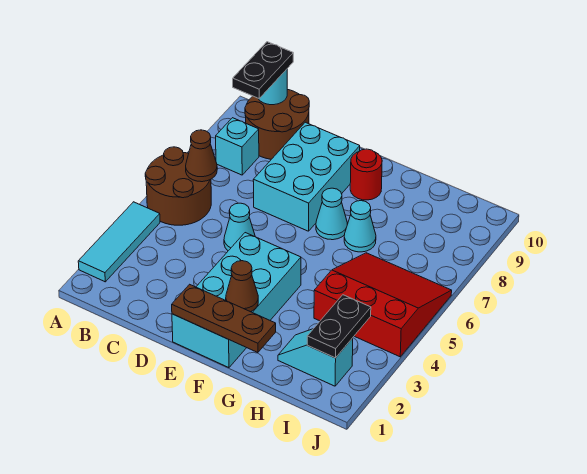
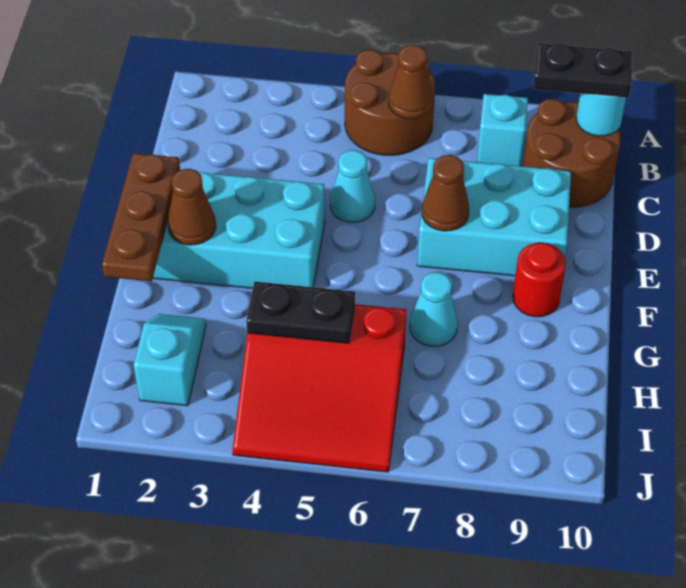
cyan 1x3 tile [78,202,160,282] -> none
none -> brown 1x1 cone [422,155,469,231]
cyan 1x1 cone [316,188,347,240] -> none
red 3x3 slope [314,253,452,357] -> red 3x3 slope turned to [233,304,407,472]
black 1x2 plate [307,295,371,358] -> black 1x2 plate moved to [246,282,355,343]

